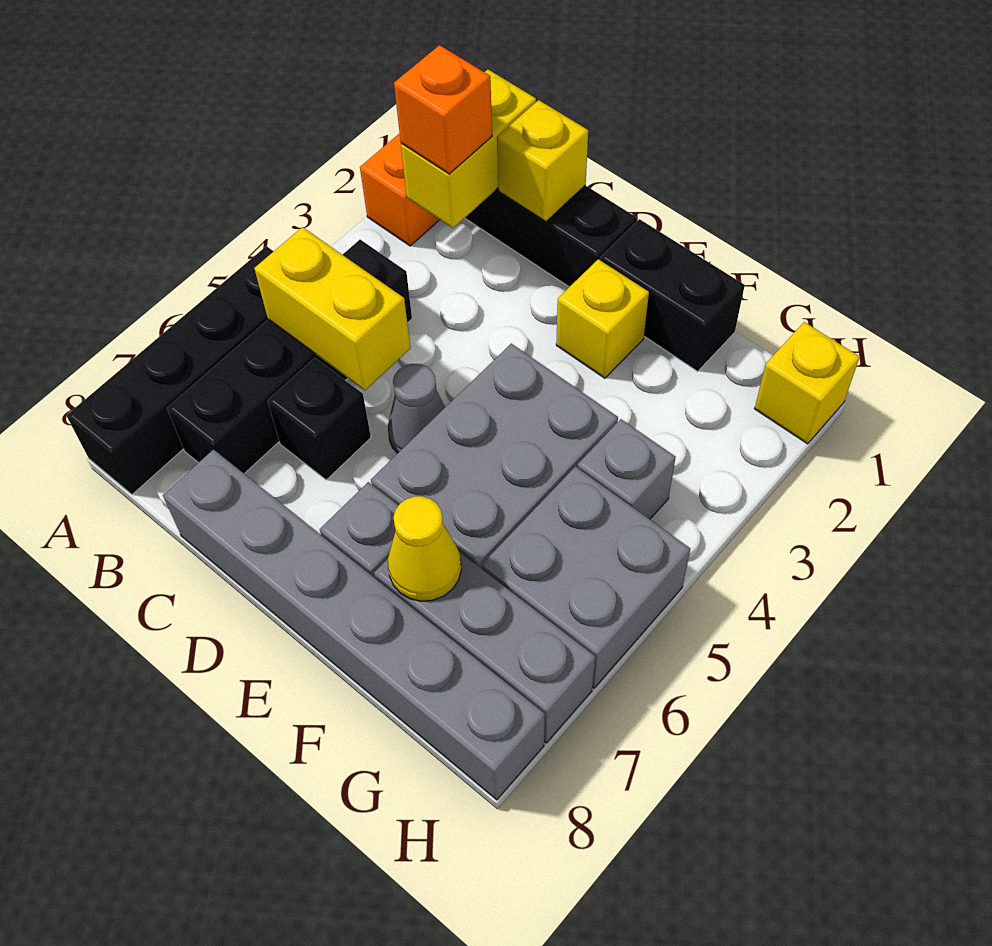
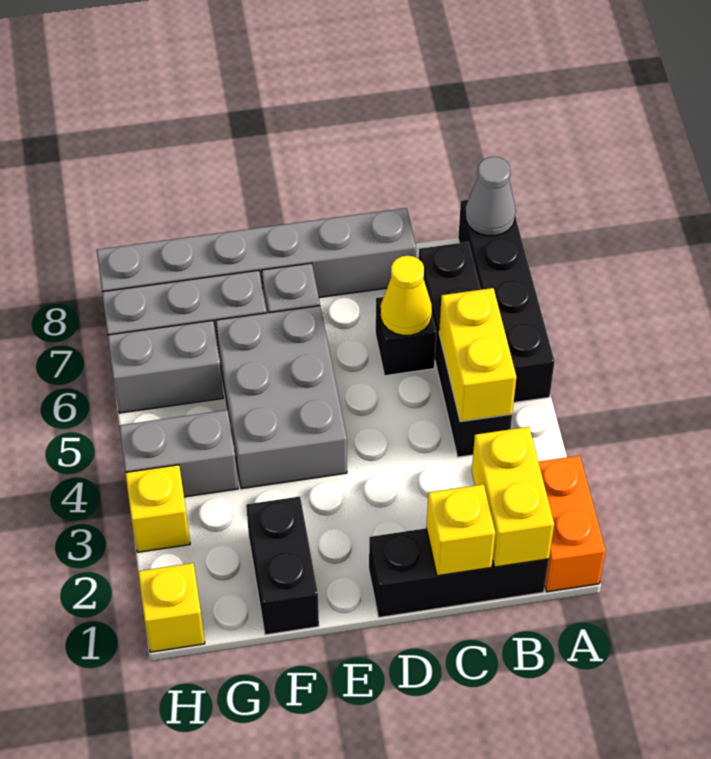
orange 1x1 brick [394,45,492,174] -> none
yellow 1x2 brick [254,227,410,390] -> yellow 1x2 brick turned to [439,288,516,422]
grey 1x1 cone [388,364,445,453] -> grey 1x1 cone moved to [465,157,516,236]
black 1x2 brick [600,219,745,372] -> black 1x2 brick turned to [246,497,319,635]
yellow 1x1 brick [556,259,649,378] -> yellow 1x1 brick moved to [125,465,190,552]
yellow 1x1 cone [388,496,461,601] -> yellow 1x1 cone moved to [380,256,432,335]
grey 1x1 brick [577,419,676,519] -> grey 1x2 brick [119,410,238,497]
grey 2x2 brick [482,467,691,688] -> grey 1x2 brick [108,320,223,413]

